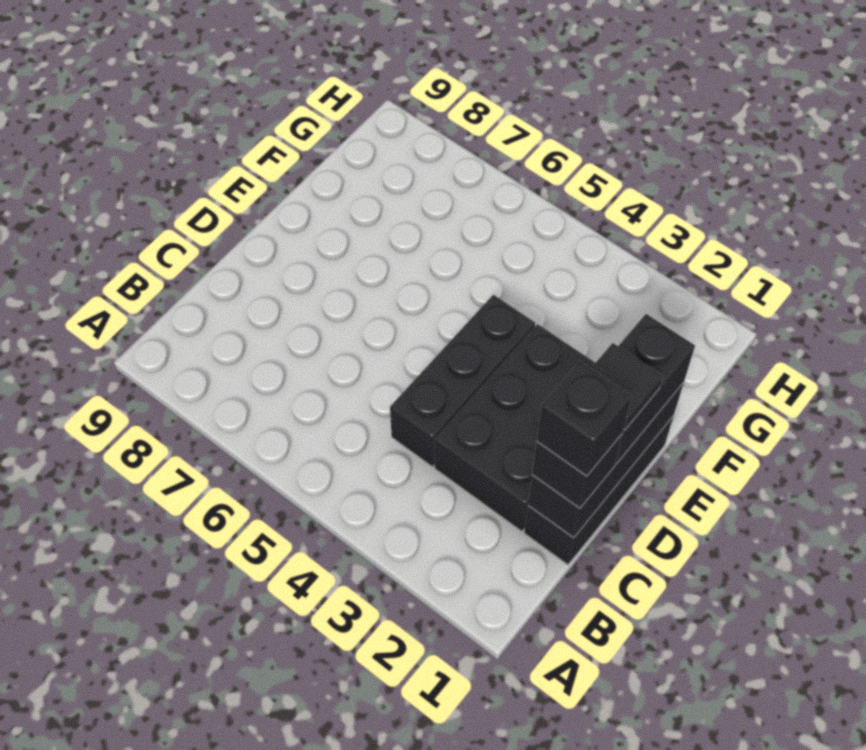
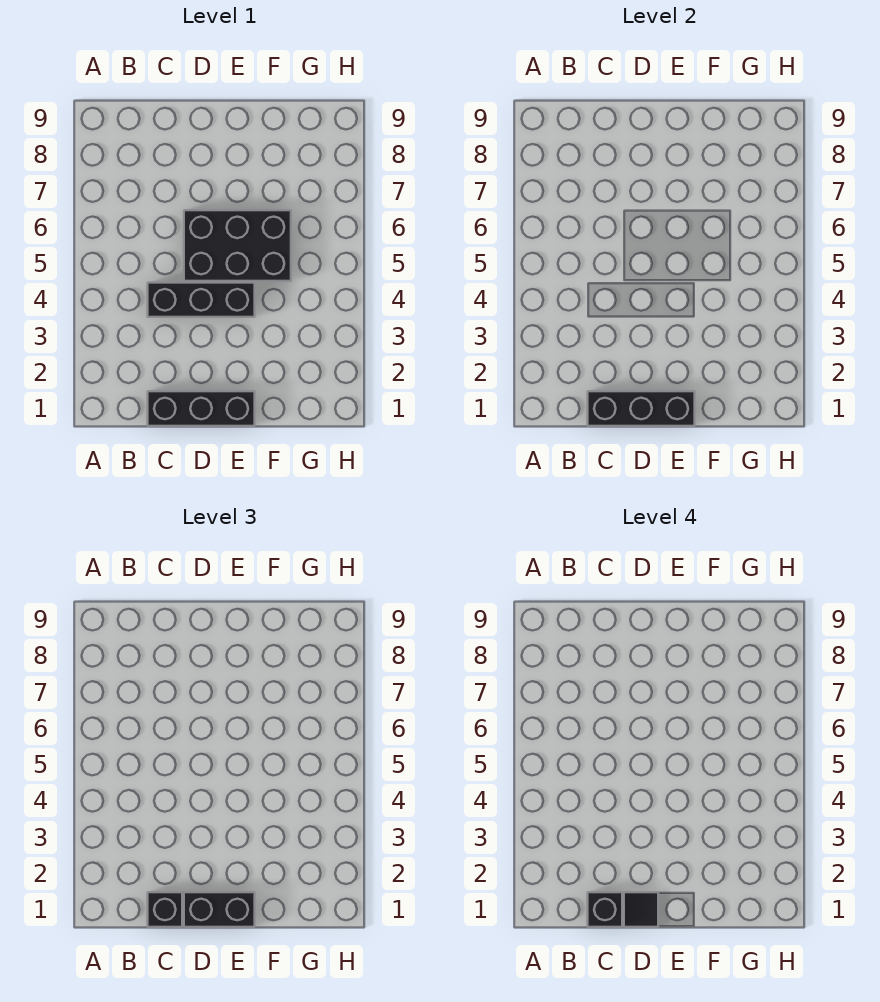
black 2x3 brick [435,324,595,531] -> black 2x3 brick moved to [184,210,291,281]

